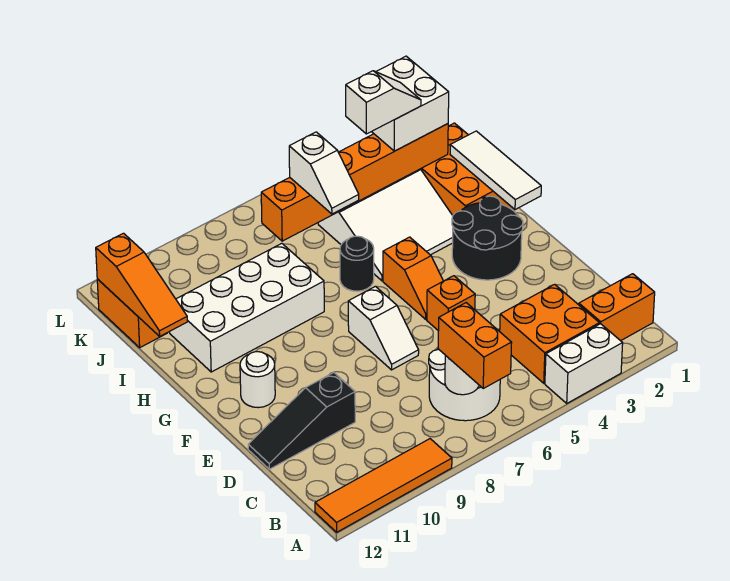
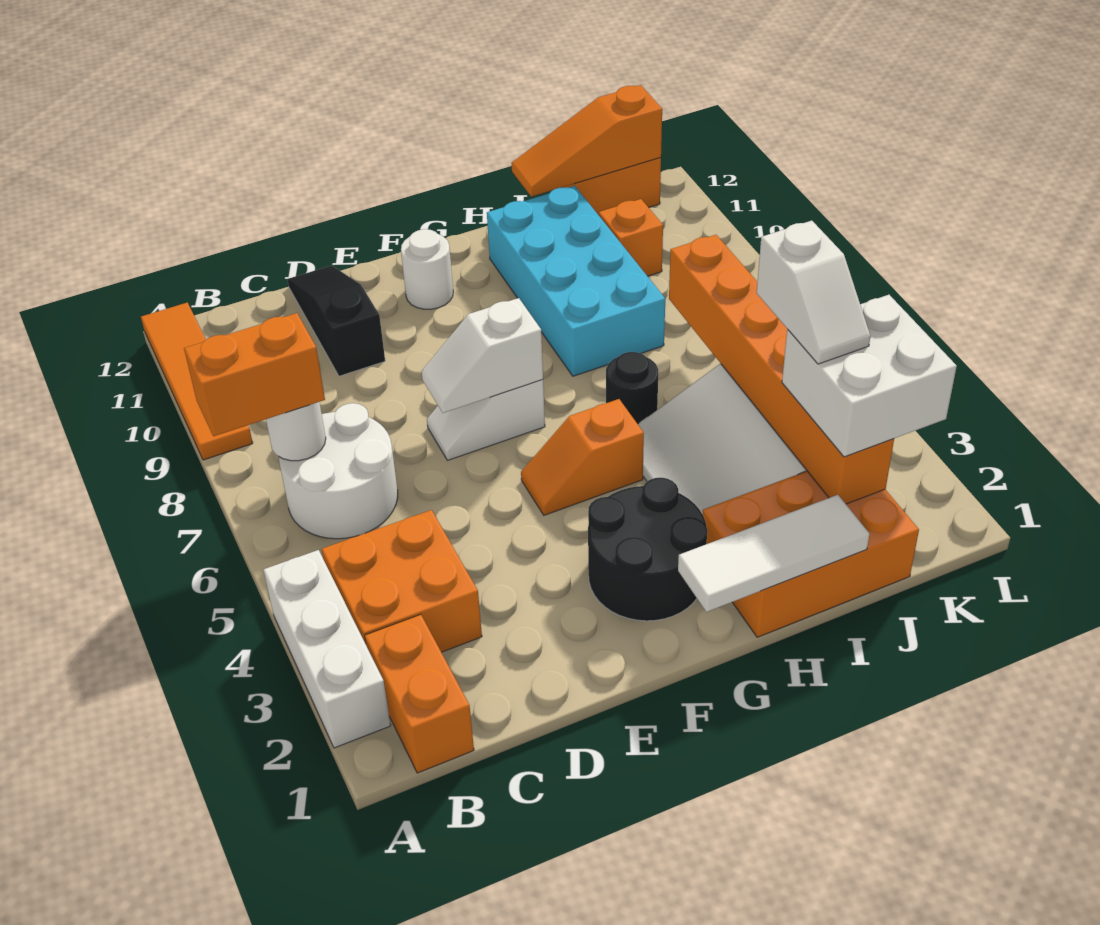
white 1x2 brick [545,324,623,403] -> white 1x3 brick [263,550,391,748]
orange 1x1 brick [427,276,475,331] -> orange 1x1 brick moved to [599,199,663,276]
white 2x4 brick [170,243,324,372] -> cyan 2x4 brick [487,186,665,376]
white 1x2 slope [289,132,359,214] -> white 1x2 slope moved to [422,298,543,413]

